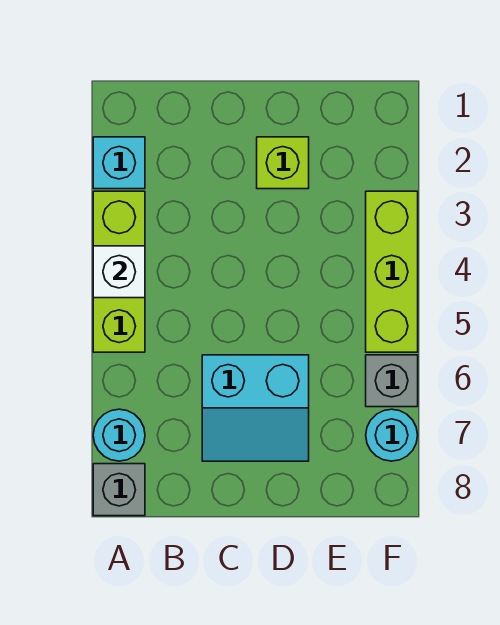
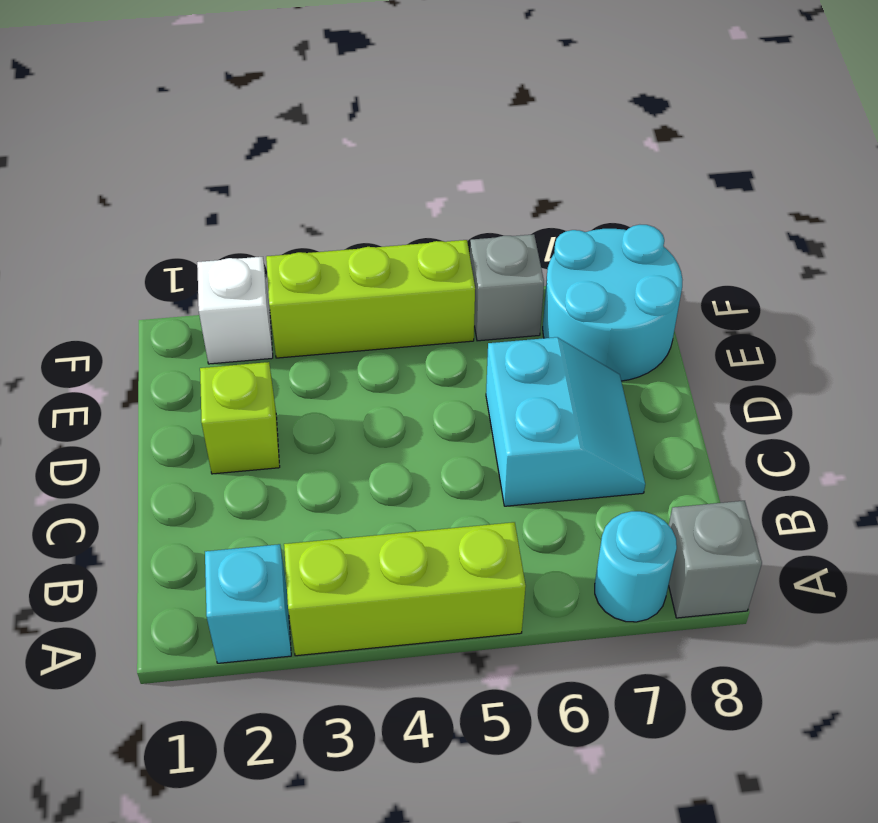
white 1x1 brick [93,246,145,298] -> white 1x1 brick moved to [197,257,273,364]
cyan 1x1 round brick [366,409,418,461] -> cyan 2x2 round brick [543,225,682,381]

